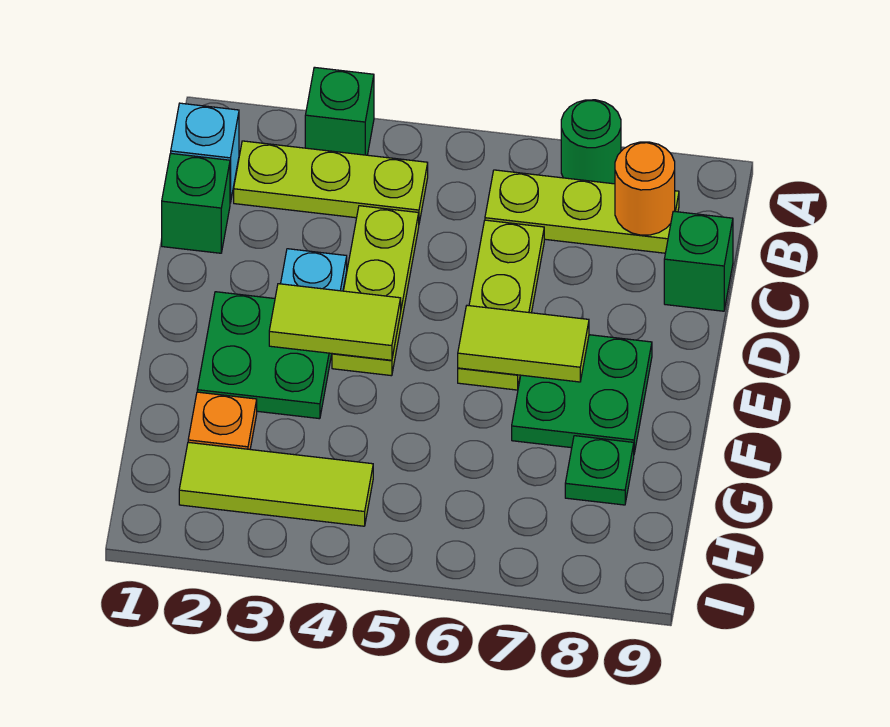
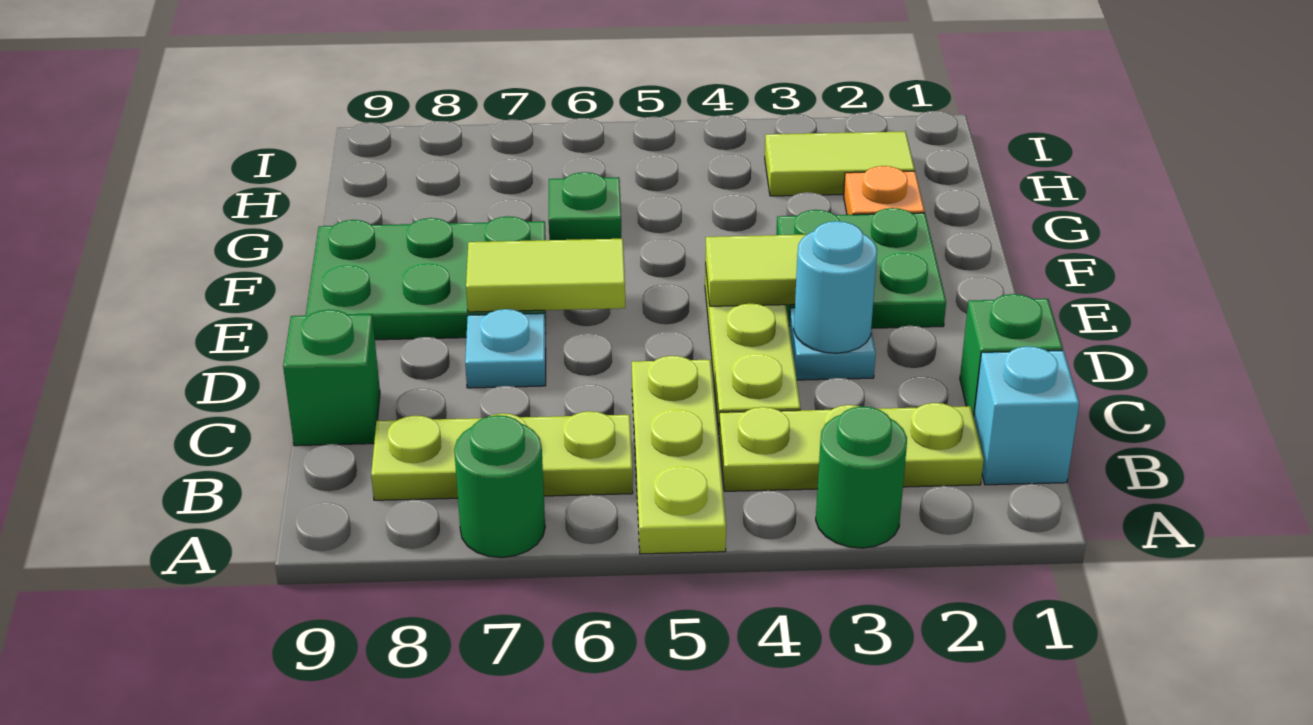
green 1x1 brick [305,67,374,155] -> green 1x1 round brick [816,407,907,548]
orange 1x1 round brick [615,142,675,235] -> none
lime 1x3 plate [458,220,544,390] -> lime 1x3 plate moved to [632,356,726,554]
none -> cyan 1x1 round brick [794,221,877,353]
none -> cyan 1x1 plate [465,309,546,388]
green 2x2 plate [512,335,652,453] -> green 2x3 plate [306,216,546,340]
green 1x1 plate [565,436,634,505] -> green 1x1 plate moved to [549,172,621,240]
lime 1x3 tile [179,442,373,526] -> lime 1x2 tile [765,131,915,196]

